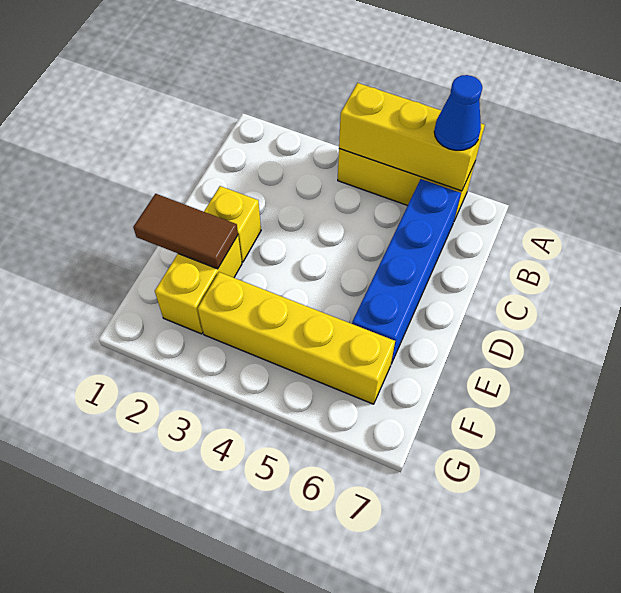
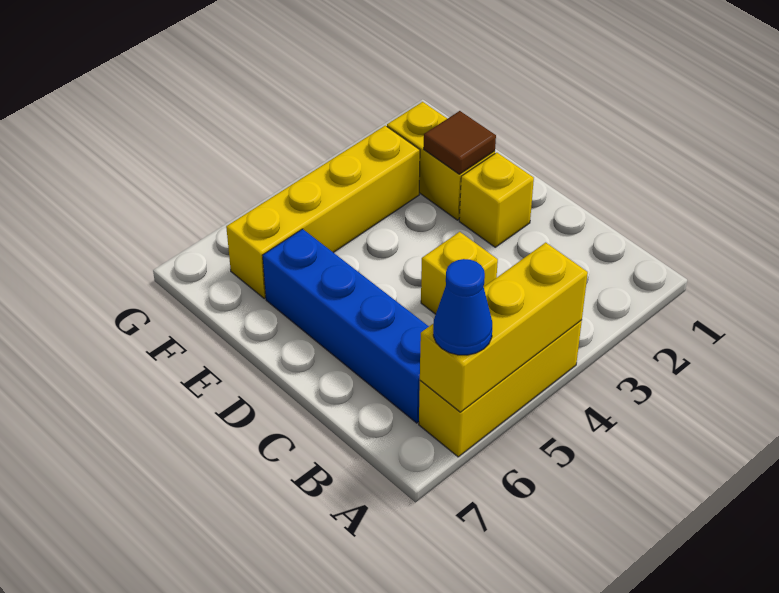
none -> yellow 1x1 brick [421,232,498,314]
brown 1x2 tile [133,194,238,269] -> brown 1x1 tile [424,111,496,174]

